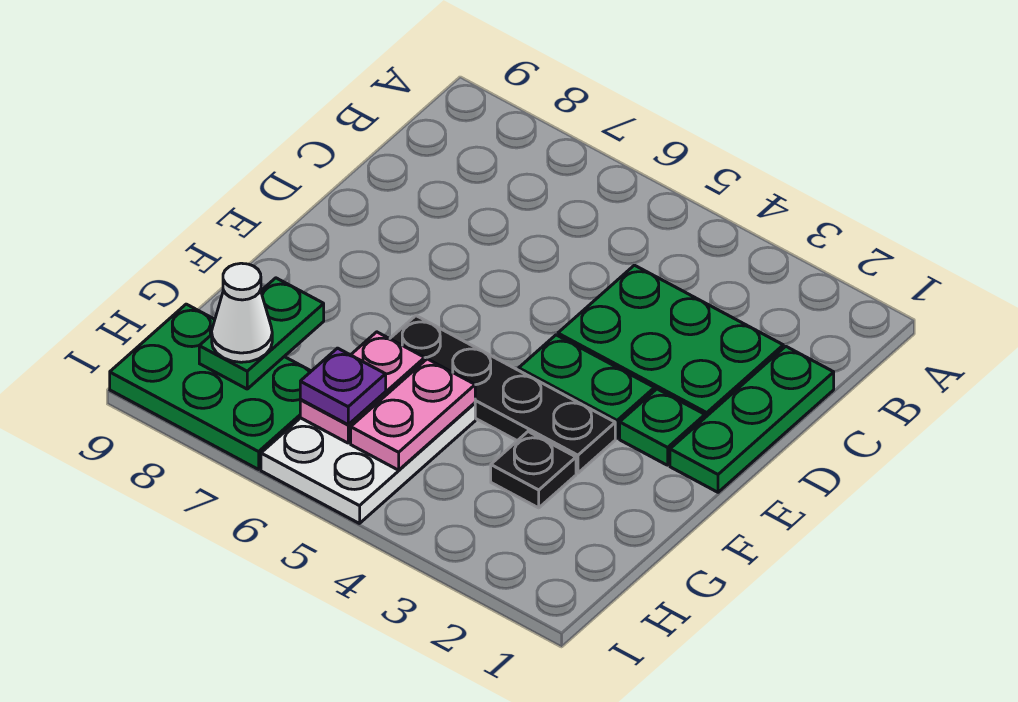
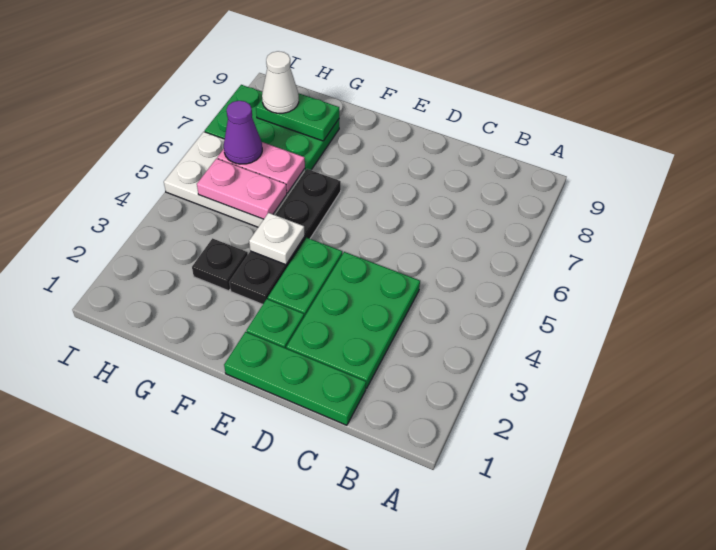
none -> white 1x1 plate [249,213,305,265]
purple 1x1 plate [300,348,386,424] -> purple 1x1 cone [224,101,262,164]
green 2x3 plate [110,304,311,469] -> green 2x3 plate turned to [205,85,339,171]

